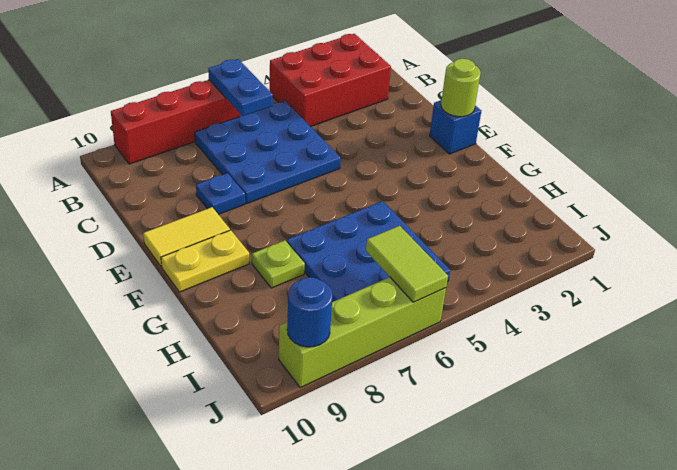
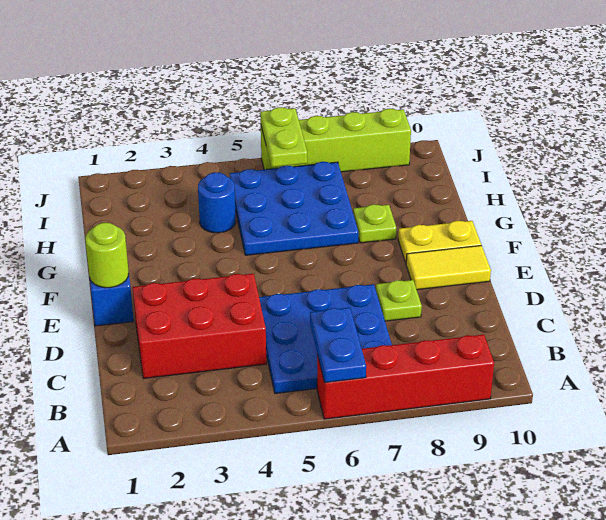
red 2x3 brick [270,34,391,127] -> red 2x3 brick moved to [133,274,266,378]
blue 1x1 plate [196,173,245,214] -> lime 1x1 plate [376,280,422,321]
lime 1x2 tile [366,226,448,302] -> lime 1x2 plate [260,107,307,167]
blue 1x1 round brick [287,277,333,347] -> blue 1x1 round brick moved to [198,172,236,233]

